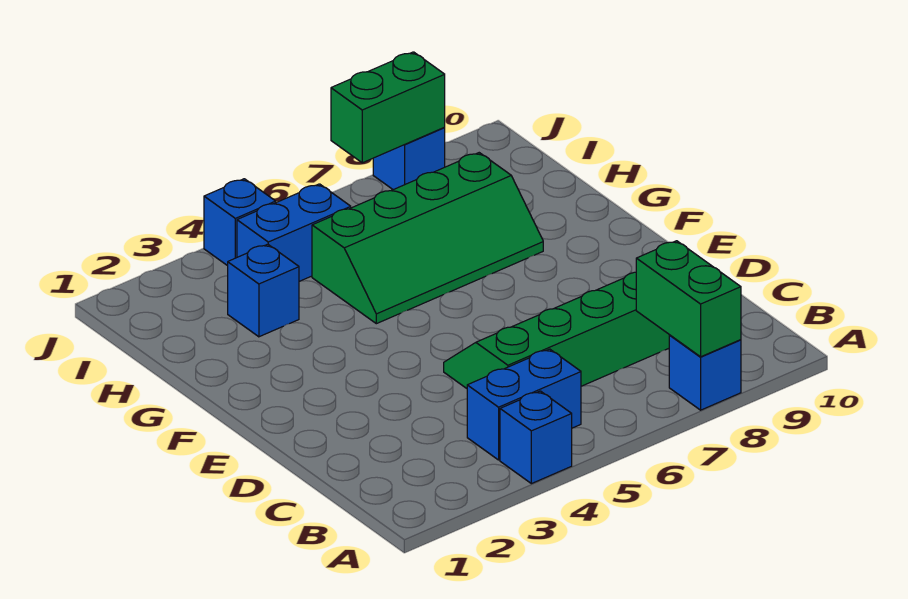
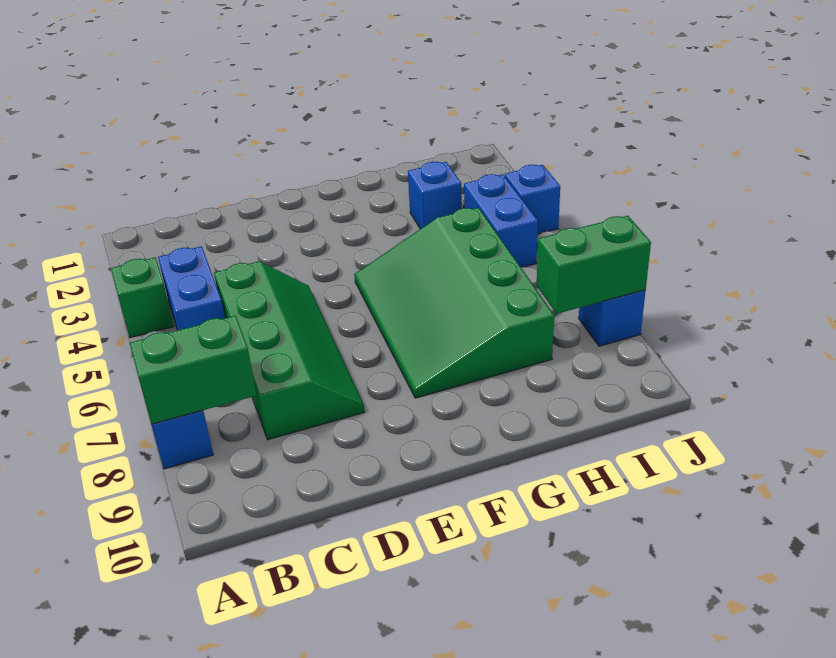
blue 1x1 brick [500,391,572,484] -> green 1x1 brick [111,258,174,338]
green 2x4 slope [312,153,543,324] -> green 3x4 slope [354,208,554,398]
green 1x2 brick [331,52,445,163] -> green 1x2 brick turned to [537,216,651,314]

